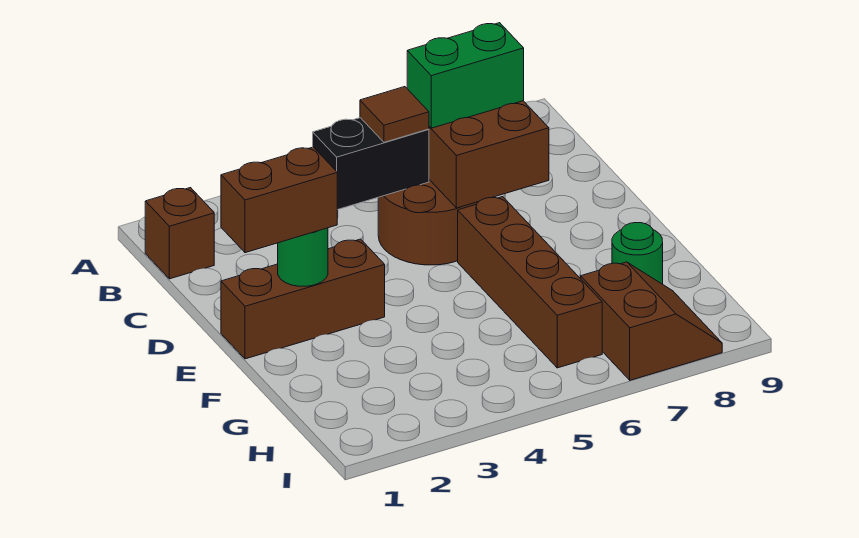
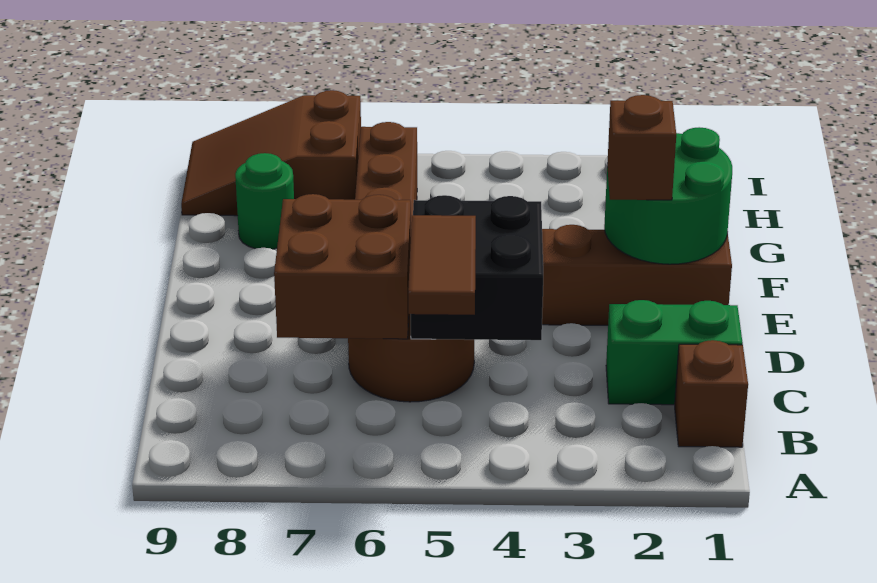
black 1x2 brick [313,118,429,210] -> black 2x2 brick [411,195,543,340]
brown 1x1 tile [360,87,429,142] -> brown 1x2 tile [408,215,476,315]
green 1x2 brick [407,23,524,128] -> green 1x2 brick moved to [606,300,743,405]
brown 1x2 brick [221,147,337,253] -> brown 1x1 brick [607,95,676,200]
green 1x1 round brick [278,228,328,286] -> green 2x2 round brick [604,127,732,264]
brown 2x2 slope [581,262,722,380] -> brown 2x3 slope [181,90,361,216]

